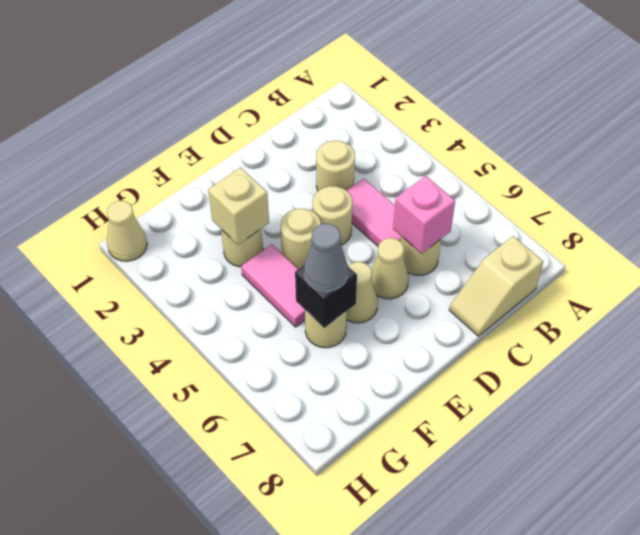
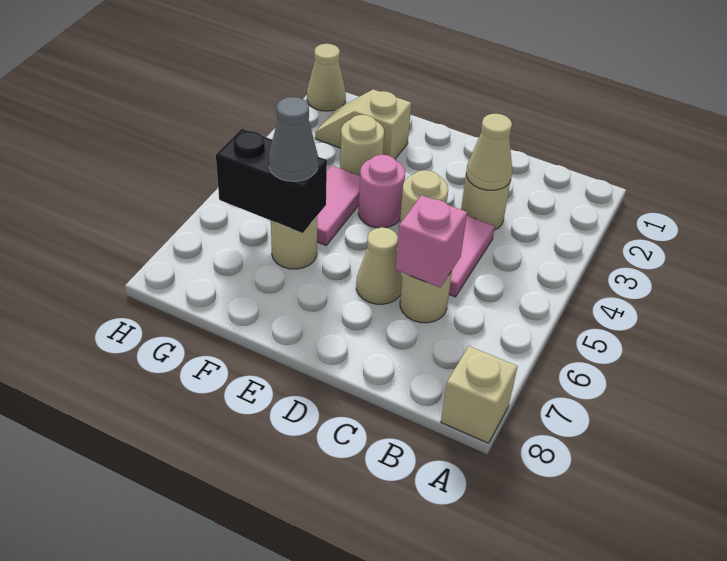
tan 1x2 slope [449,236,543,336] -> tan 1x2 slope moved to [315,89,411,159]
tan 1x1 round brick [281,208,321,269] -> pink 1x1 round brick [358,155,405,228]
tan 1x1 cone [346,262,378,323] -> tan 1x1 cone moved to [466,114,512,190]
tan 1x1 brick [208,168,269,245] -> tan 1x1 brick moved to [441,346,518,443]
black 1x1 brick [295,265,357,328] -> black 1x2 brick [216,129,327,233]

